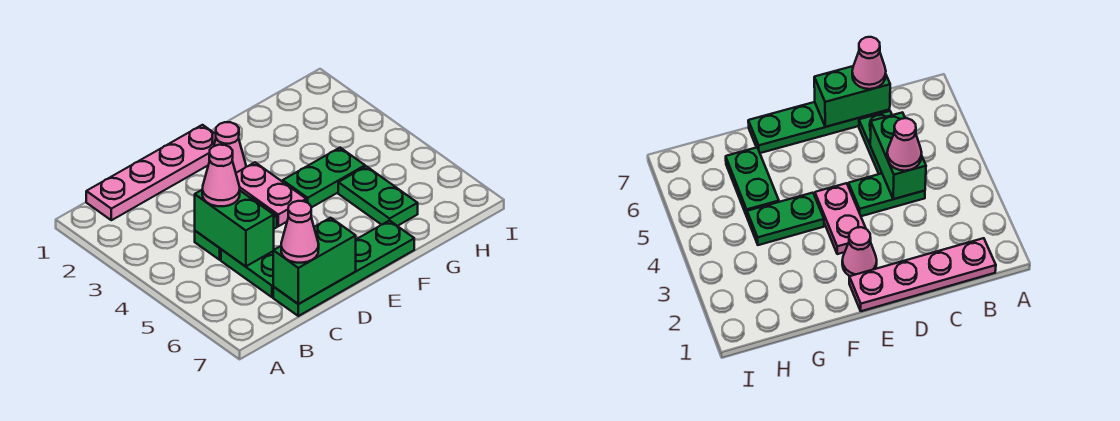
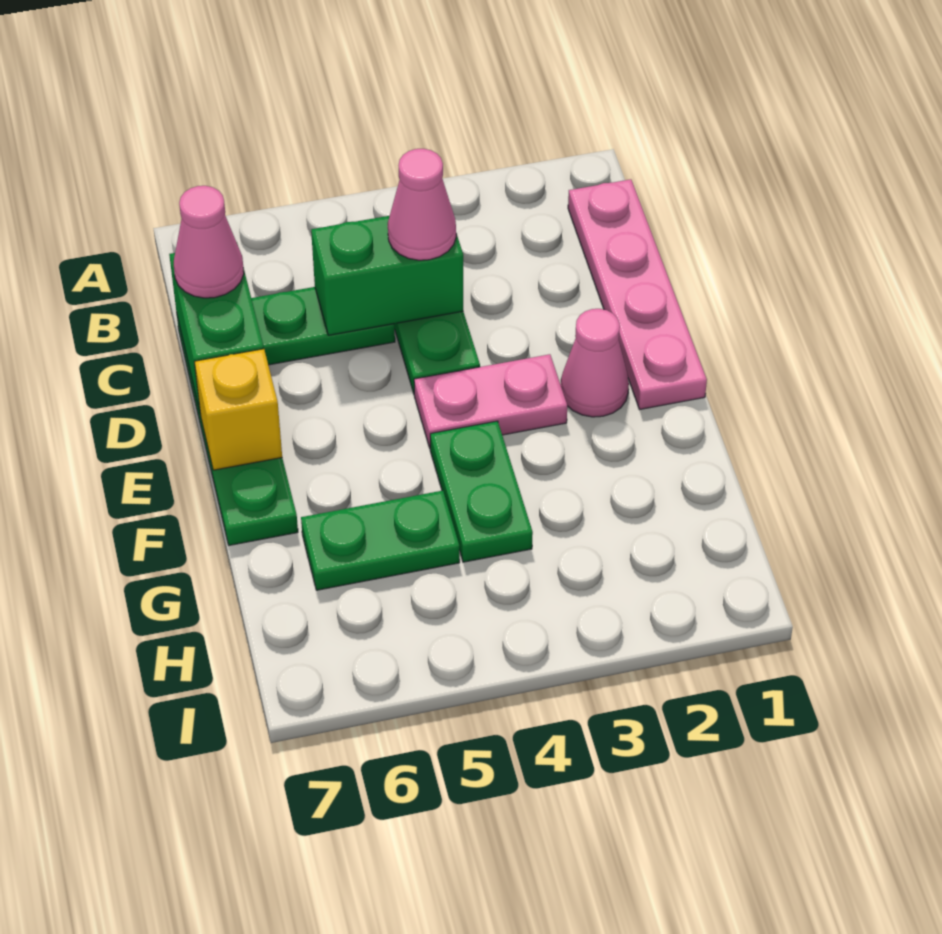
none -> yellow 1x1 brick [194,349,282,470]

